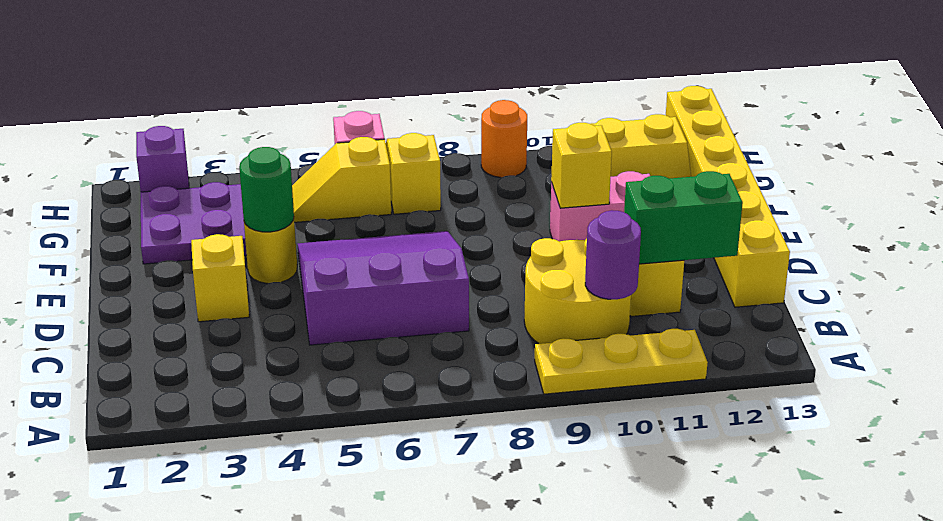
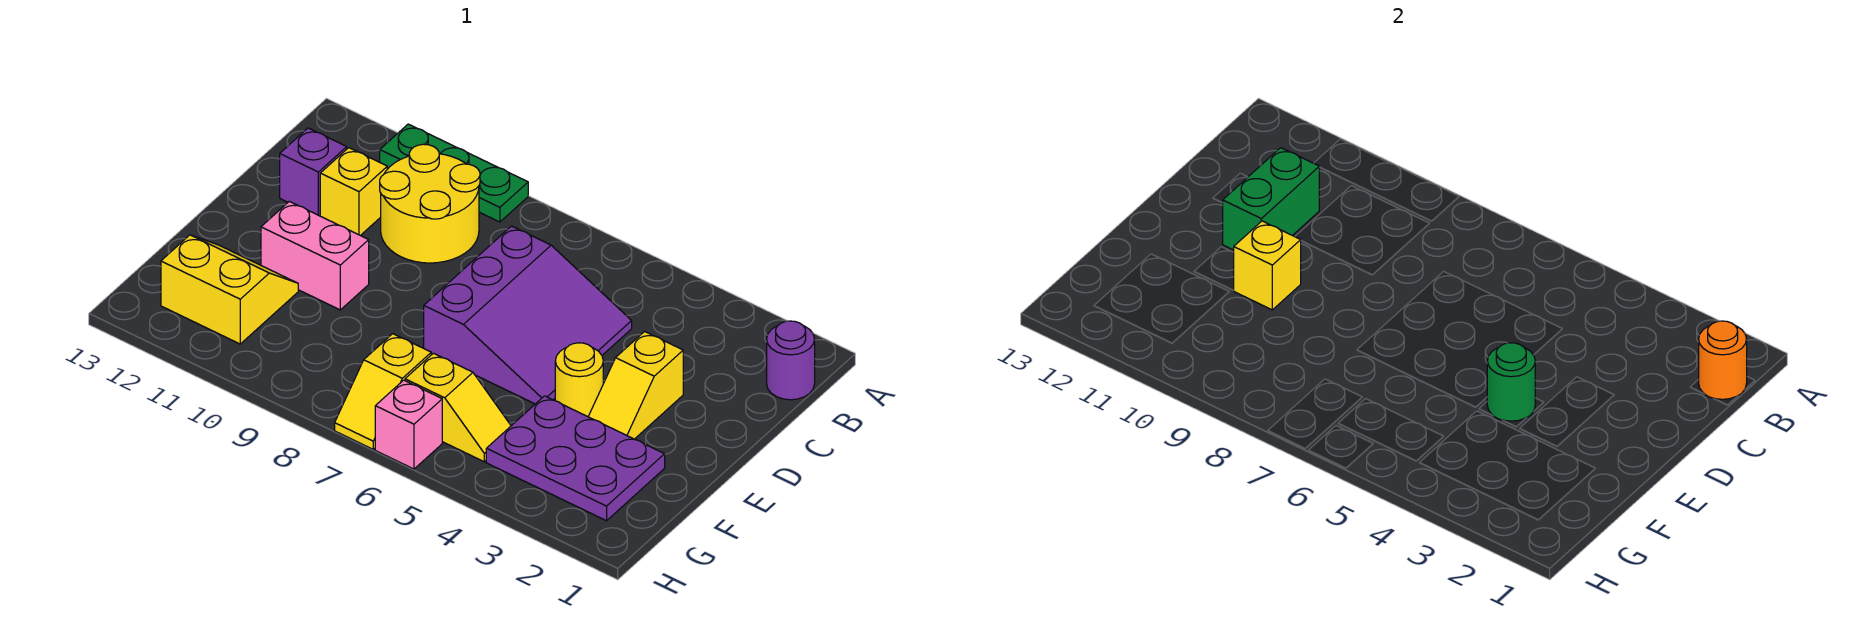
yellow 1x3 plate [535,329,708,394] -> green 1x3 plate [380,124,528,222]
purple 1x1 round brick [585,210,641,299] -> purple 1x1 round brick moved to [767,321,815,400]
purple 3x3 slope [298,231,469,345] -> purple 3x3 slope turned to [424,226,632,404]
green 1x2 brick [624,171,743,264] -> green 1x2 brick turned to [1223,148,1319,250]
yellow 1x6 brick [666,86,790,307] -> none
purple 1x1 brick [136,126,189,192] -> purple 1x1 brick moved to [280,128,347,216]
orange 1x1 round brick [481,100,527,178] -> orange 1x1 round brick moved to [1699,321,1747,399]

